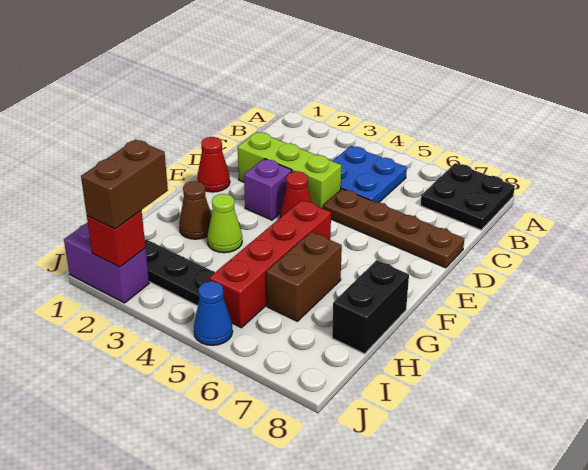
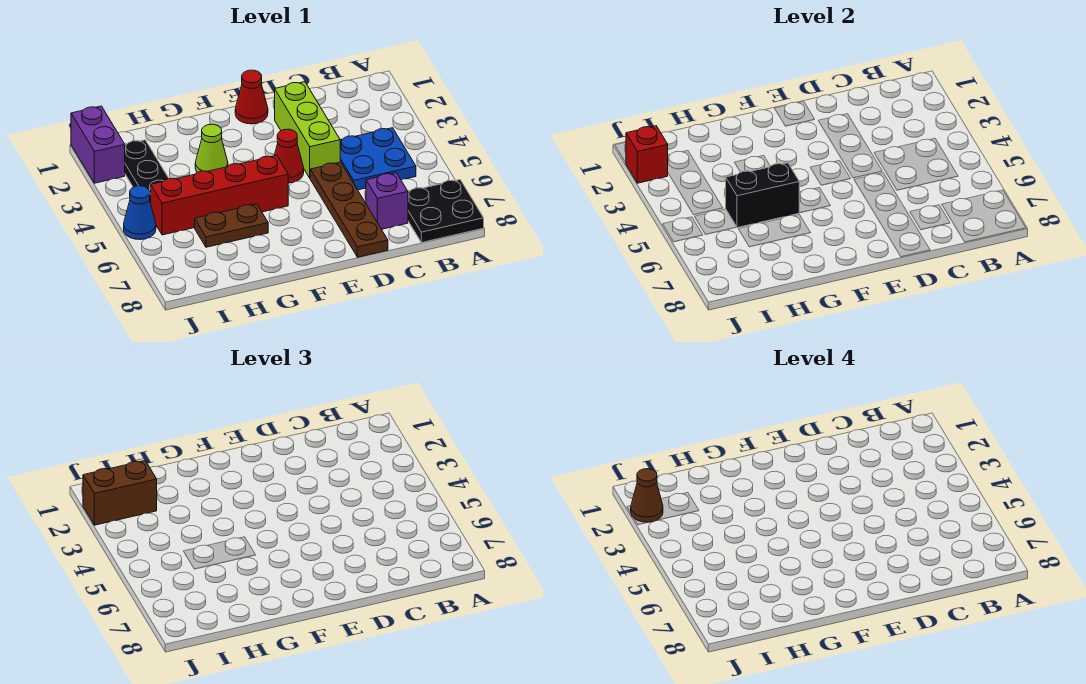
purple 1x1 brick [244,159,292,220] -> purple 1x1 brick moved to [366,173,408,229]
brown 1x1 cone [179,181,211,239] -> brown 1x1 cone moved to [630,469,663,522]
brown 1x2 brick [266,232,342,321] -> brown 1x2 plate [195,204,268,247]
black 1x2 brick [332,260,409,354] -> black 1x2 brick moved to [726,163,799,228]

